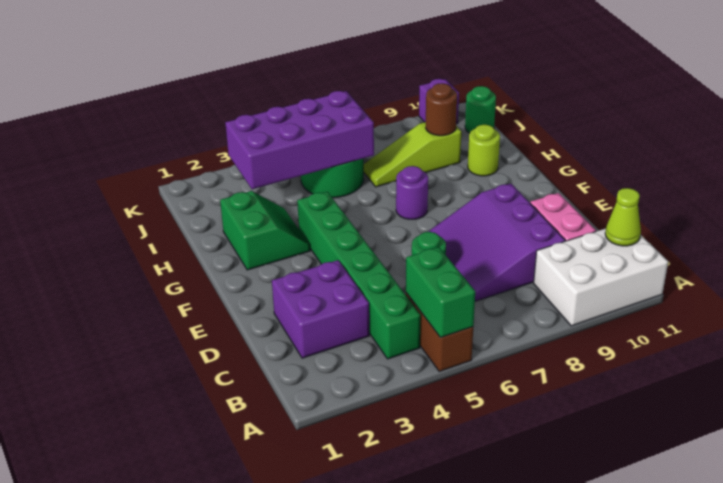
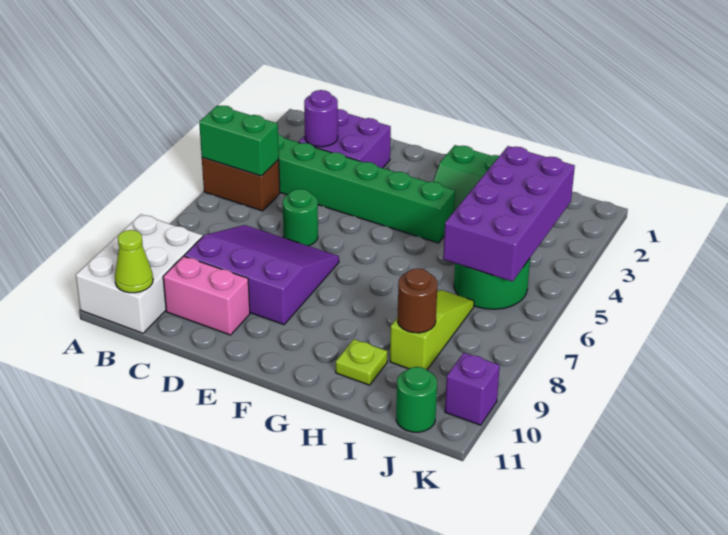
purple 1x1 round brick [396,166,428,219] -> purple 1x1 round brick moved to [304,90,338,147]
lime 1x1 round brick [468,125,500,176] -> lime 1x1 plate [336,339,388,385]

